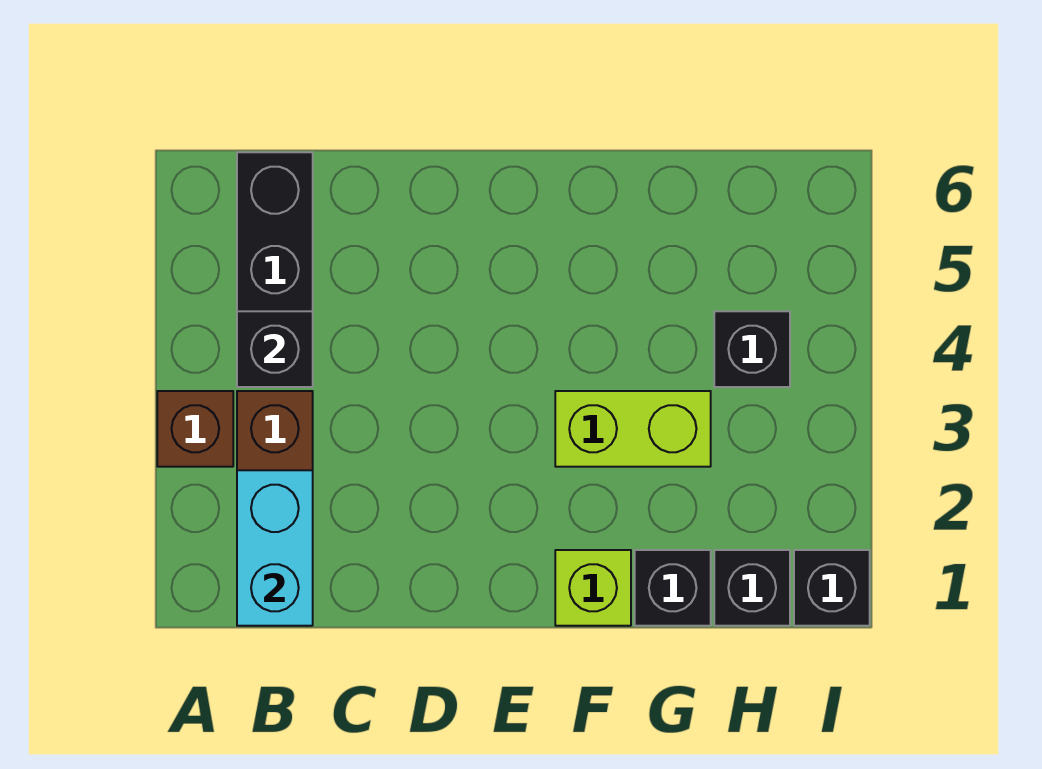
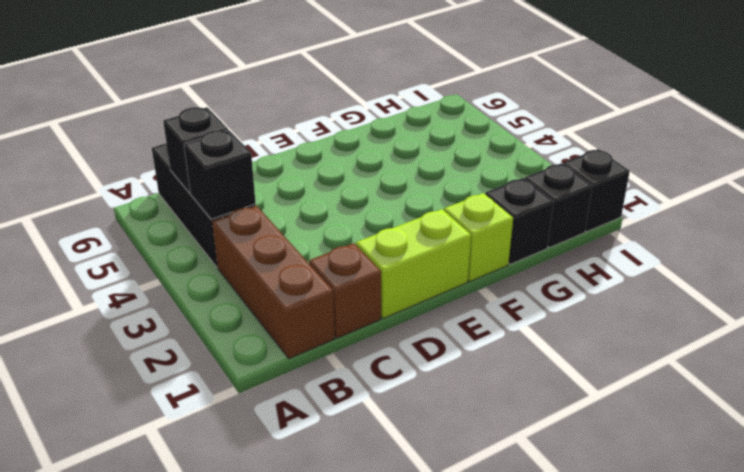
brown 1x1 brick [157,391,233,467] -> brown 1x1 brick moved to [309,243,381,338]
cyan 1x2 brick [237,470,313,626] -> none
lime 1x2 brick [555,391,711,467] -> lime 1x2 brick moved to [356,209,471,318]
black 1x1 brick [714,311,790,387] -> black 1x1 brick moved to [163,107,228,193]

